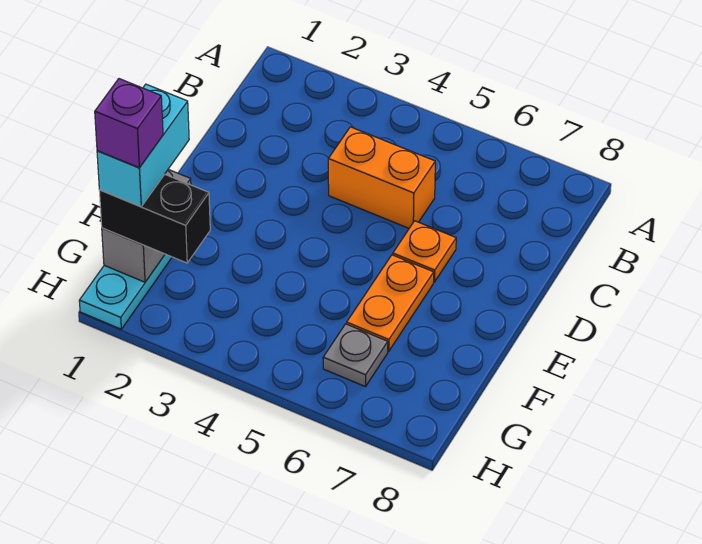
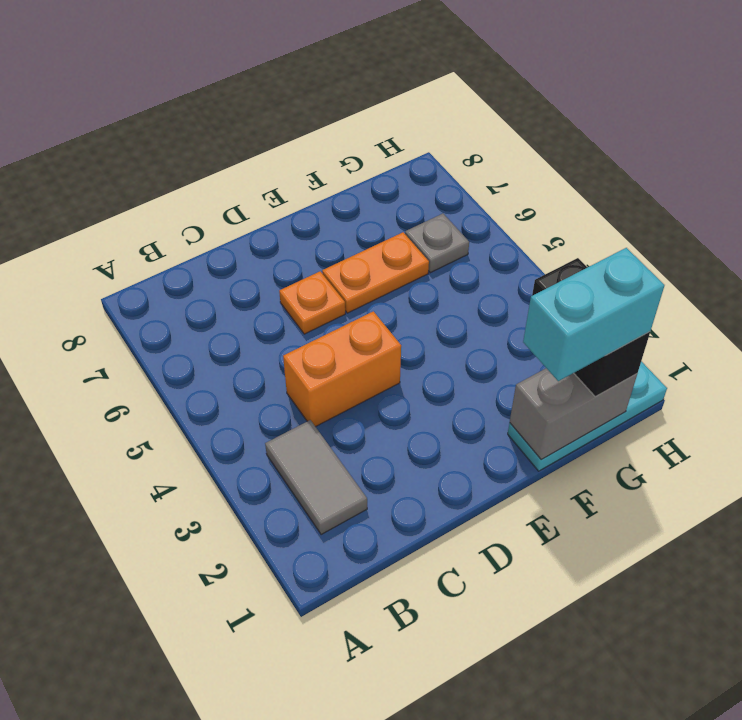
none -> grey 1x2 tile [265,420,367,535]
orange 1x2 brick [328,127,435,228] -> orange 1x2 brick turned to [283,311,401,427]
purple 1x1 brick [95,79,163,168] -> none

